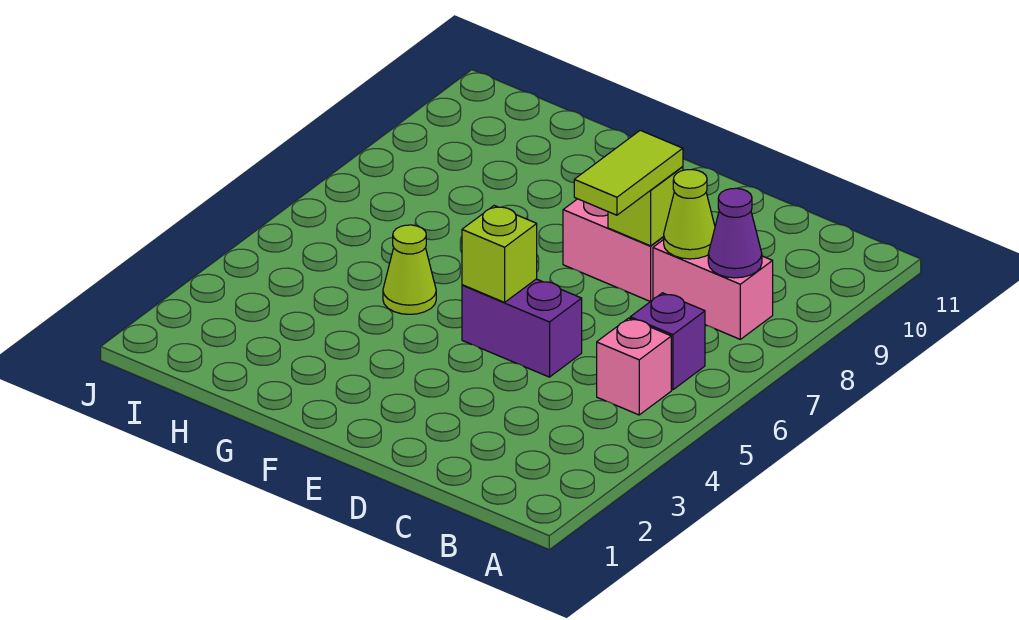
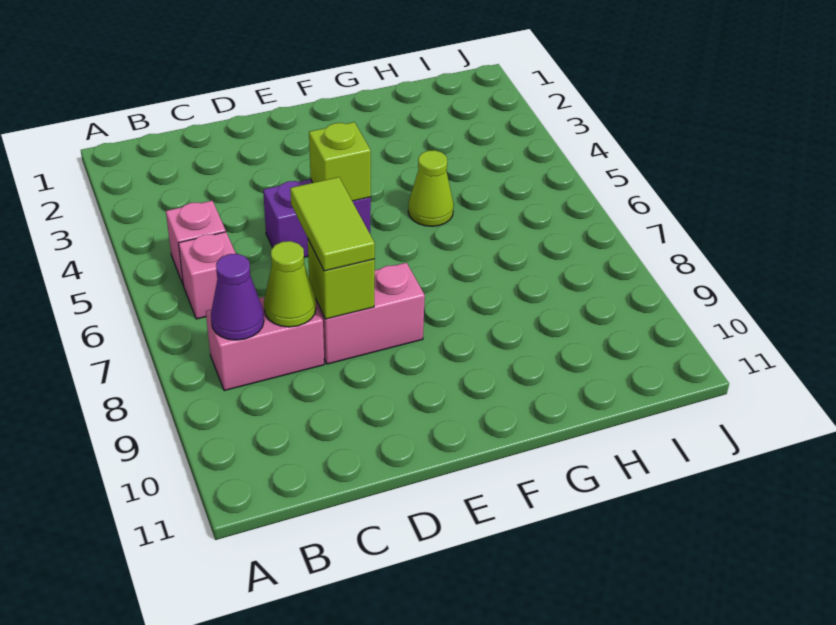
purple 1x1 brick [630,293,705,390] -> pink 1x1 brick [179,232,236,319]

